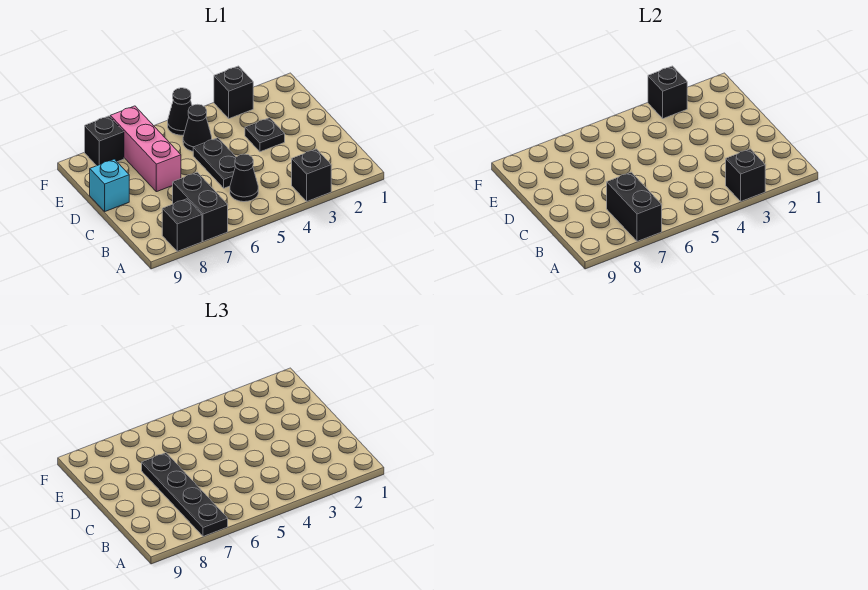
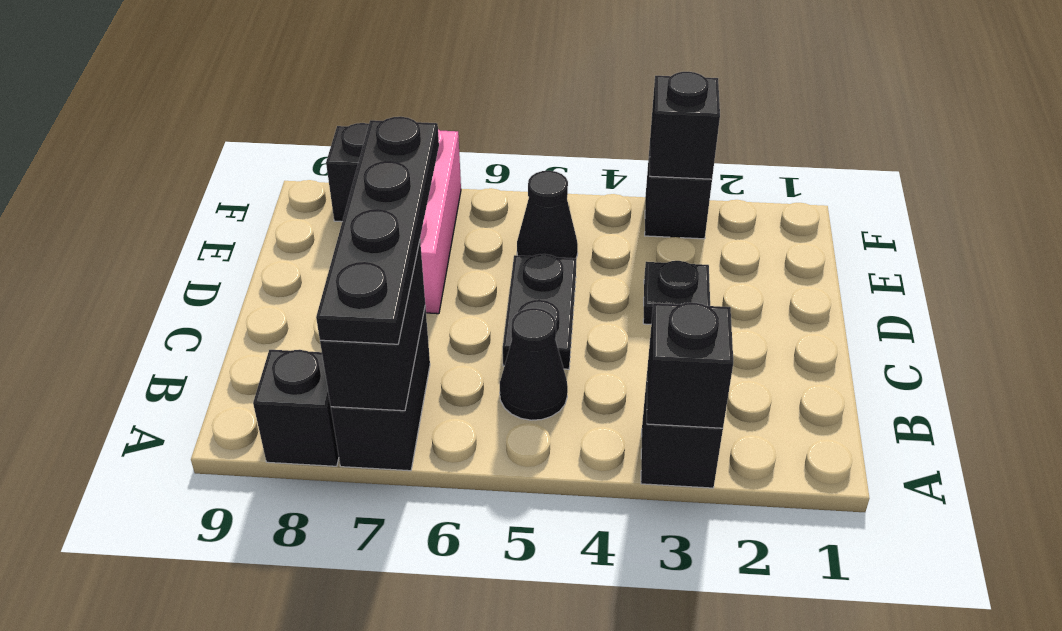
cyan 1x1 brick [90,159,129,211] -> none
black 1x1 cone [168,88,192,135] -> none

